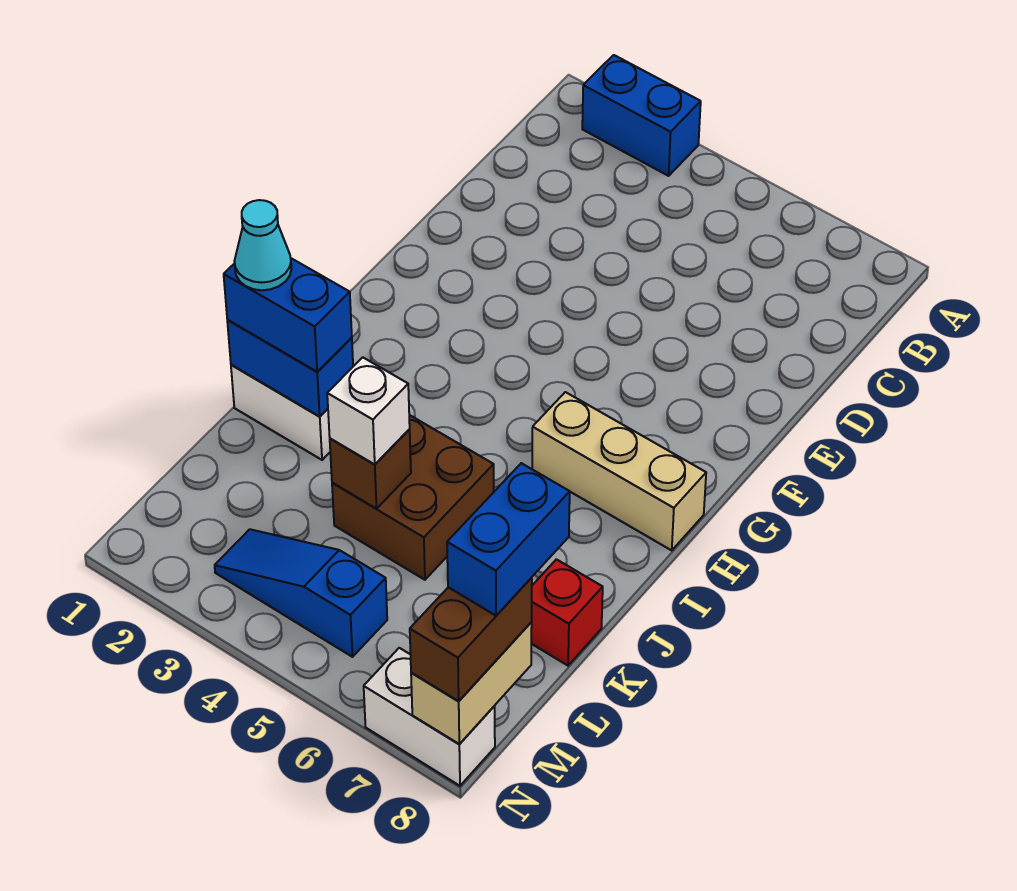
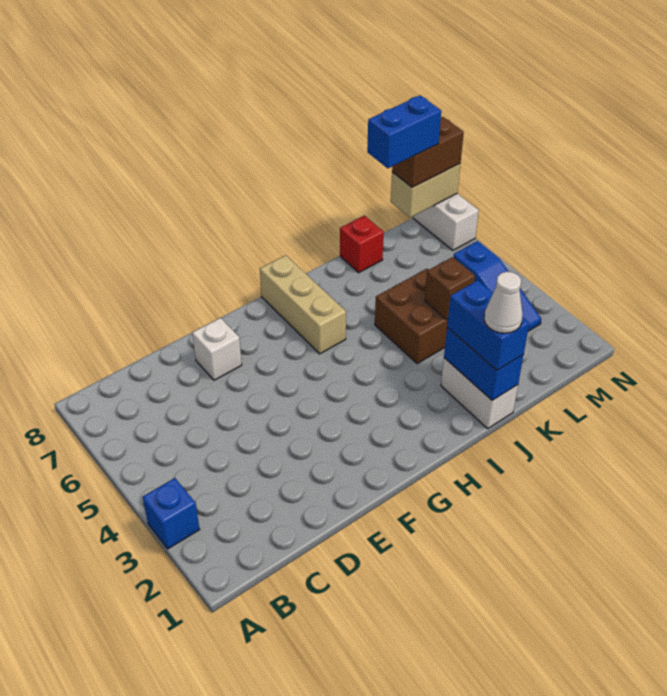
blue 1x2 brick [582,55,701,176] -> blue 1x1 brick [142,478,200,549]
cyan 1x1 cone [234,200,291,290] -> white 1x1 cone [484,272,522,333]
white 1x1 brick [327,357,410,465] -> white 1x1 brick moved to [192,318,242,380]

